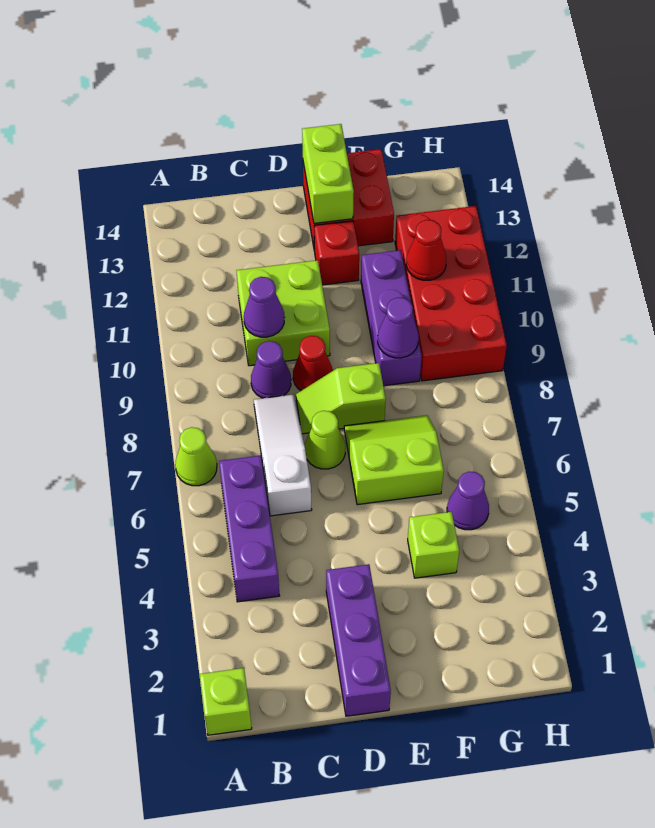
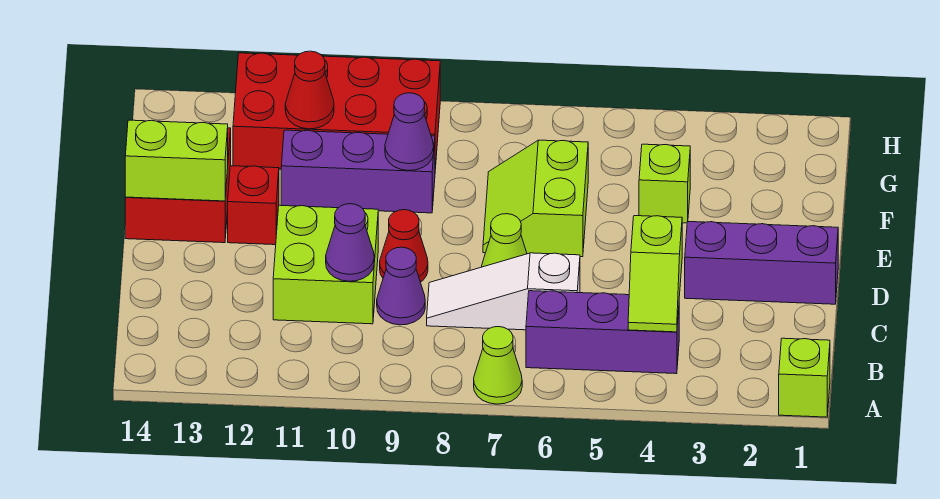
lime 1x2 slope [296,363,386,434] -> lime 1x2 slope moved to [628,216,682,332]
purple 1x1 cone [447,471,489,530] -> none

